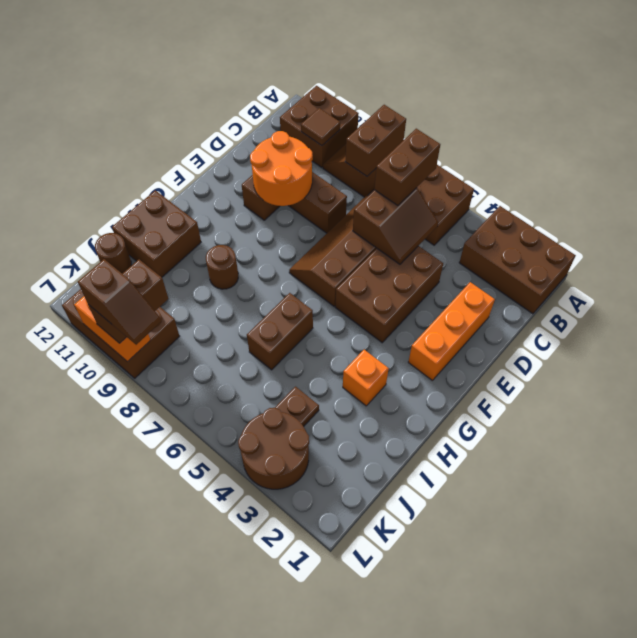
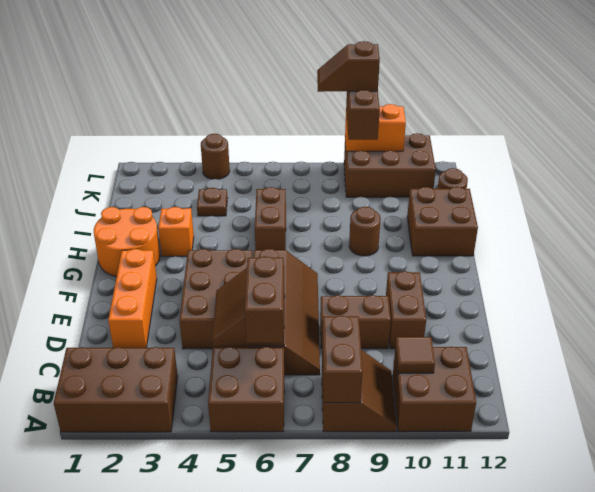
orange 2x2 round brick [250,131,313,206] -> orange 2x2 round brick moved to [94,207,160,277]
brown 2x2 round brick [238,408,309,489] -> brown 1x1 round brick [201,134,230,179]

